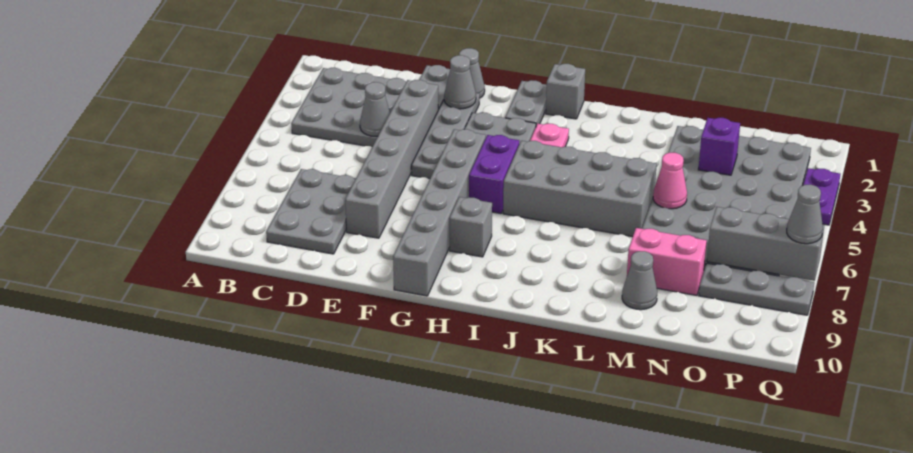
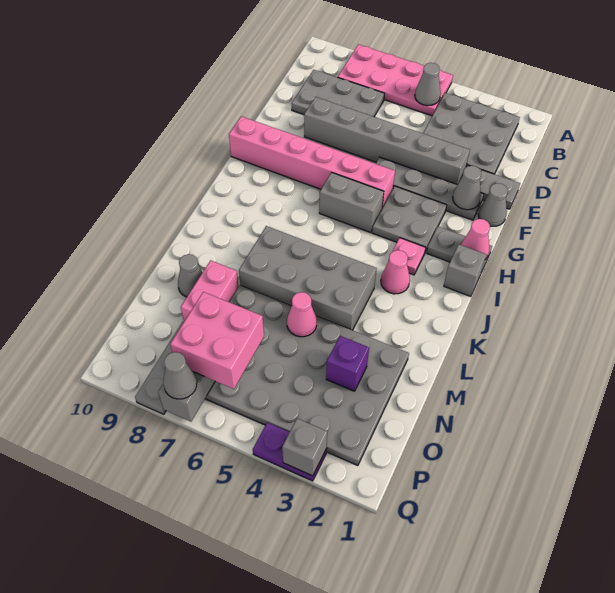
none -> pink 2x4 plate [338,44,453,116]
grey 1x1 cone [360,82,390,136] -> grey 1x1 cone moved to [415,63,441,106]
grey 1x6 brick [393,129,486,296] -> pink 1x6 brick [229,116,395,208]
none -> pink 1x1 cone [461,219,490,259]
purple 1x2 brick [469,135,519,213] -> grey 1x2 brick [319,173,384,233]
grey 1x1 brick [450,197,492,257] -> grey 1x1 brick moved to [282,418,327,476]
grey 2x4 brick [503,141,657,237] -> grey 2x4 brick turned to [239,226,377,330]
none -> pink 1x1 cone [381,250,410,294]
none -> pink 2x2 brick [170,292,264,389]

